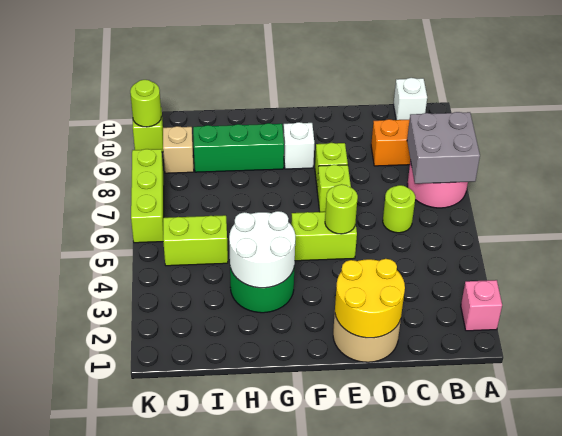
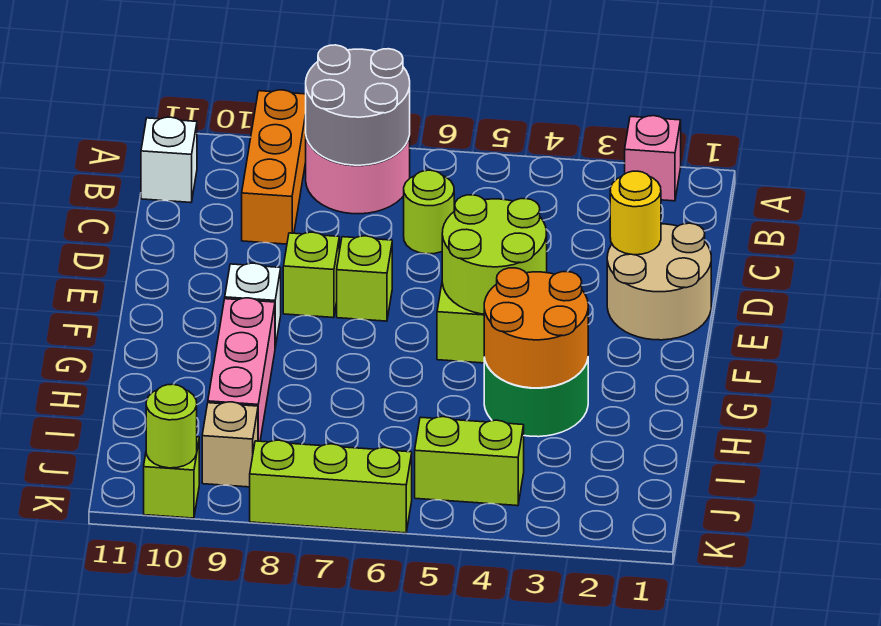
grey 2x2 brick [407,112,480,184] -> grey 2x2 round brick [306,45,410,165]
yellow 2x2 round brick [335,259,405,338] -> yellow 1x1 round brick [610,171,661,255]
lime 1x1 round brick [325,184,358,234] -> lime 2x2 round brick [442,195,547,314]
white 2x2 round brick [229,211,295,288] -> orange 2x2 round brick [484,268,588,388]
green 1x3 brick [193,123,284,172] -> pink 1x3 brick [208,298,275,441]
lime 1x2 brick [163,215,228,266] -> lime 1x2 brick turned to [415,417,524,506]

